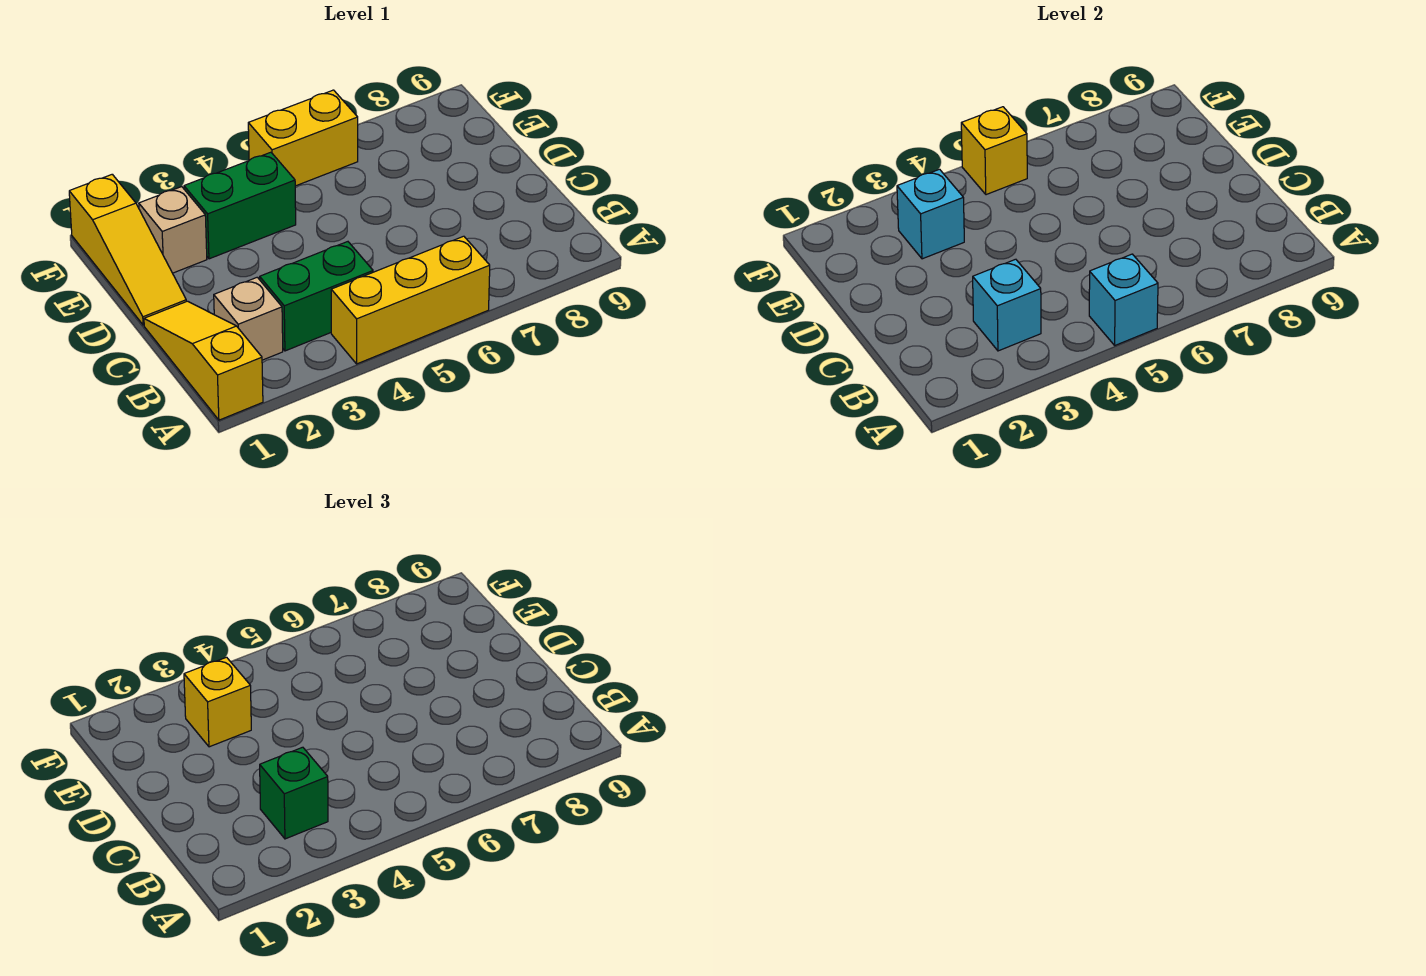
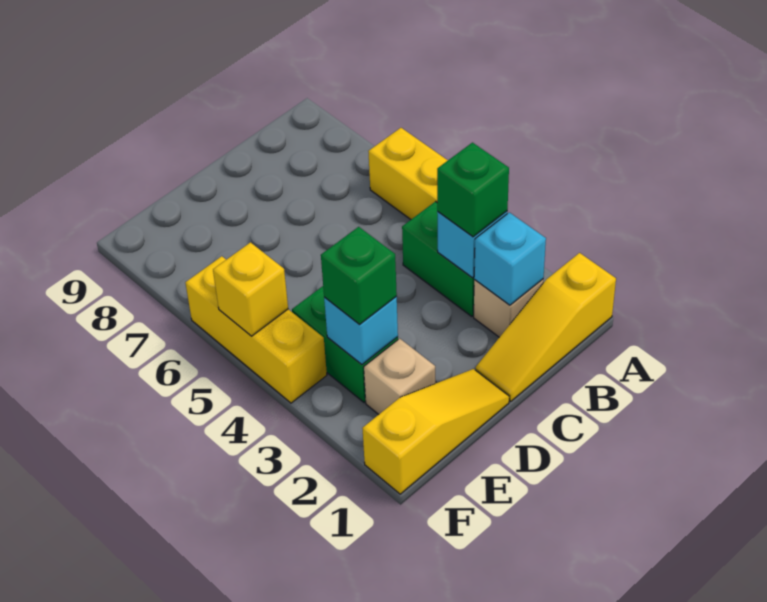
cyan 1x1 brick [1089,254,1158,345] -> cyan 1x1 brick moved to [474,212,546,305]
yellow 1x1 brick [184,657,251,747] -> green 1x1 brick [321,227,397,325]
yellow 1x2 brick [248,90,358,186] -> yellow 1x3 brick [185,256,327,403]

